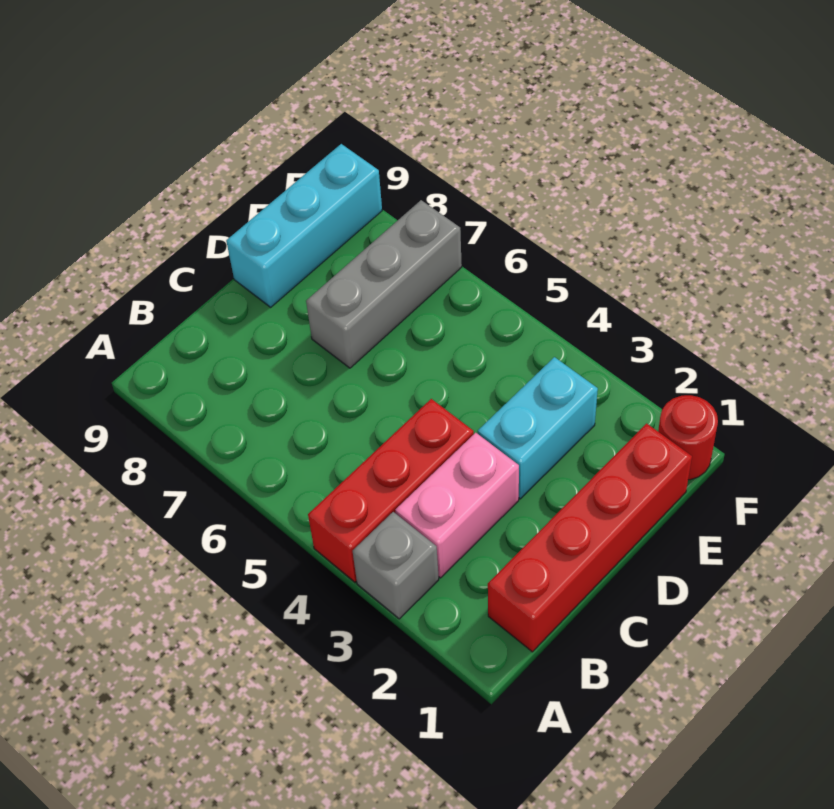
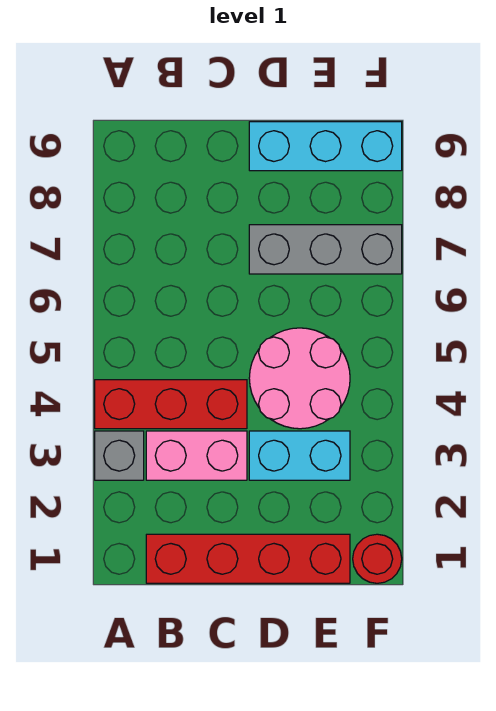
none -> pink 2x2 round brick [249,328,350,429]

